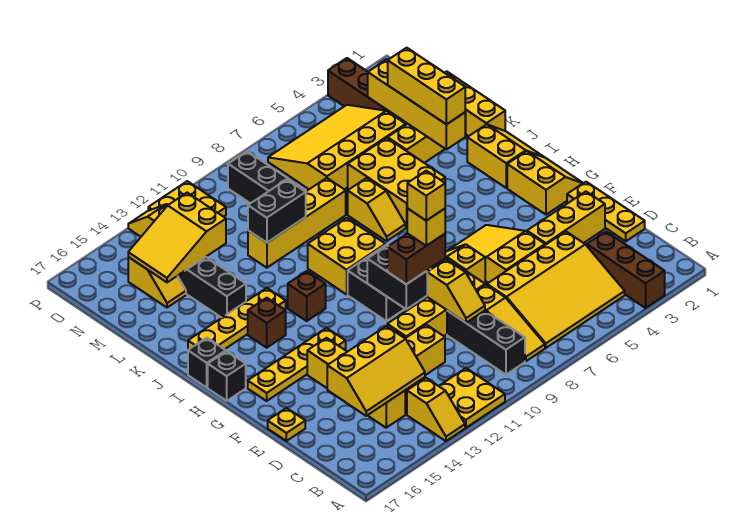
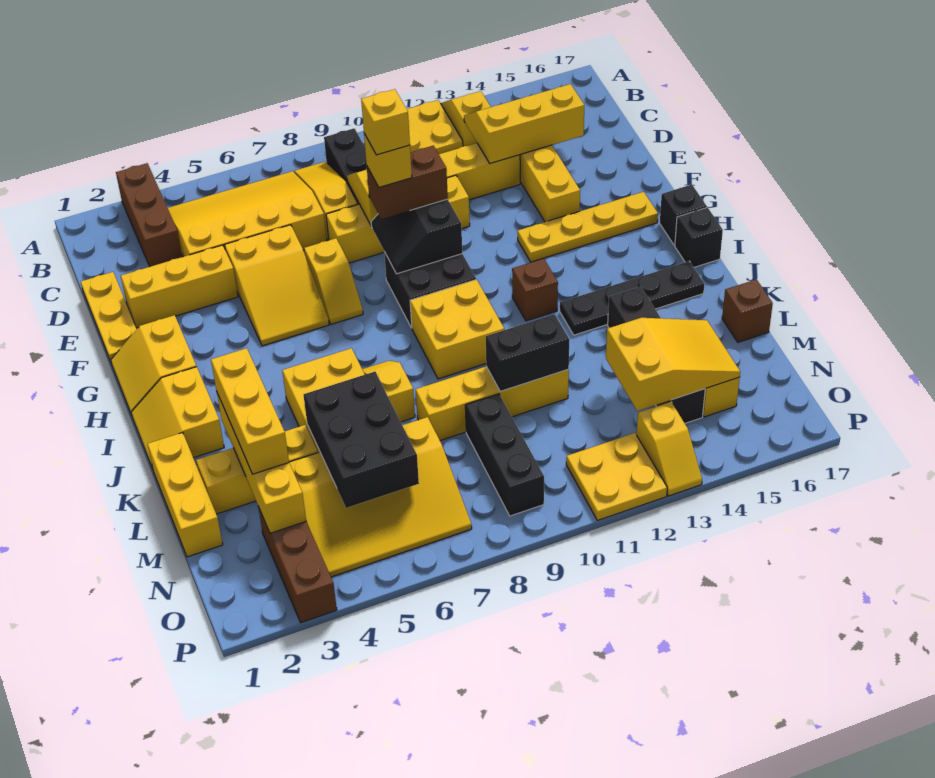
yellow 1x1 plate [268,408,305,441] -> none
brown 1x1 brick [248,298,286,348] -> brown 1x1 brick moved to [722,279,773,342]
yellow 1x4 plate [188,288,286,349] -> black 1x4 plate [560,261,705,335]
none -> black 2x3 brick [303,372,419,508]

